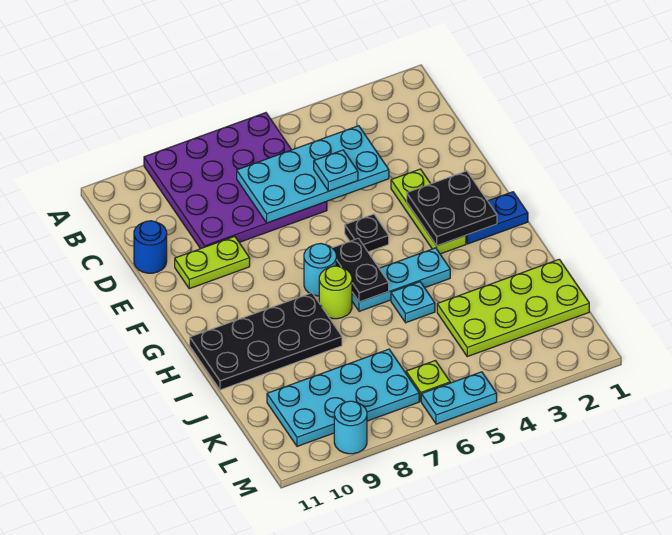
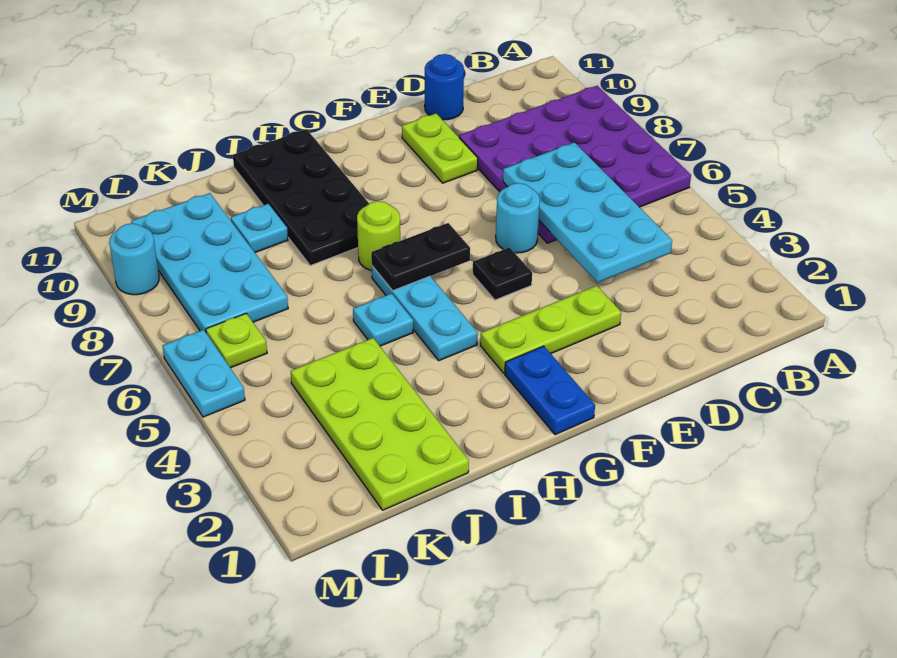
cyan 1x1 plate [314,150,358,191] -> cyan 1x1 plate moved to [231,204,288,252]
black 2x2 plate [407,171,497,246] -> none
cyan 1x1 round brick [304,244,336,296] -> cyan 1x1 round brick moved to [496,183,540,253]

